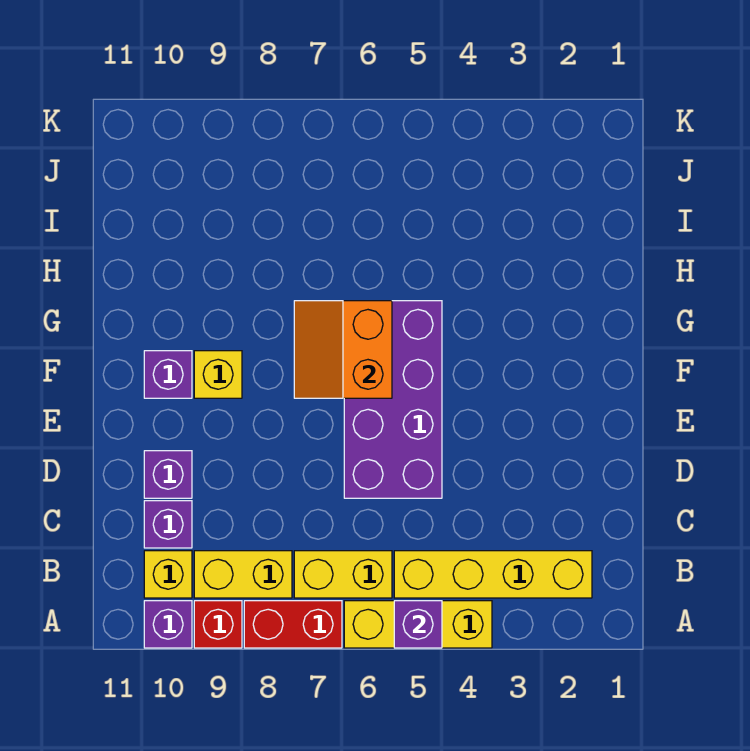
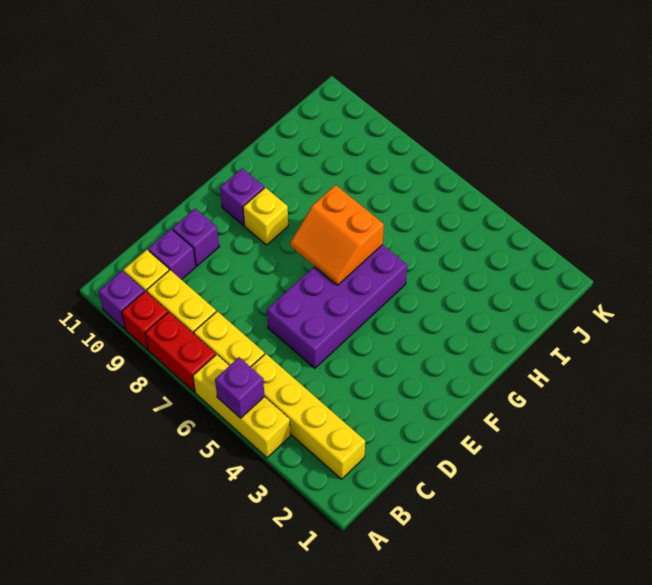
orange 2x2 slope [294,301,392,398] -> orange 2x2 slope turned to [290,185,384,285]

